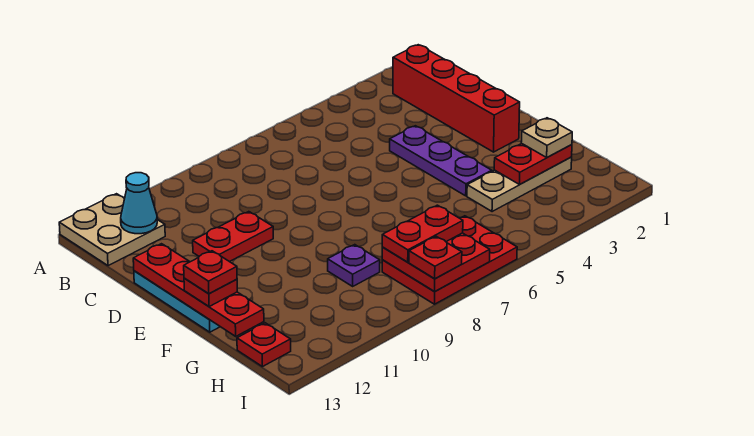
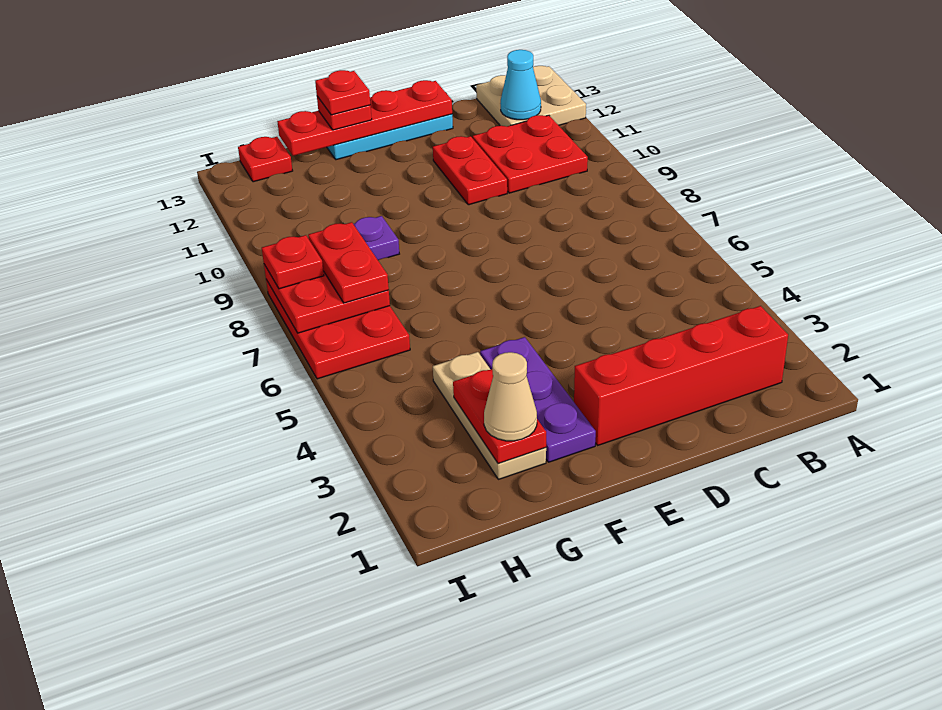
none -> red 2x2 plate [473,115,588,193]
purple 1x3 plate [390,126,492,196] -> purple 1x3 plate turned to [480,337,596,462]
tan 1x1 plate [521,118,572,157] -> tan 1x1 cone [484,352,537,441]

